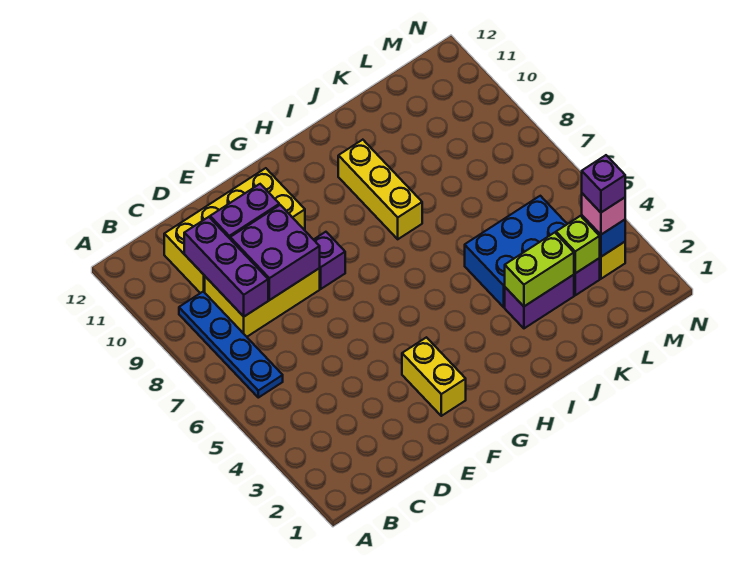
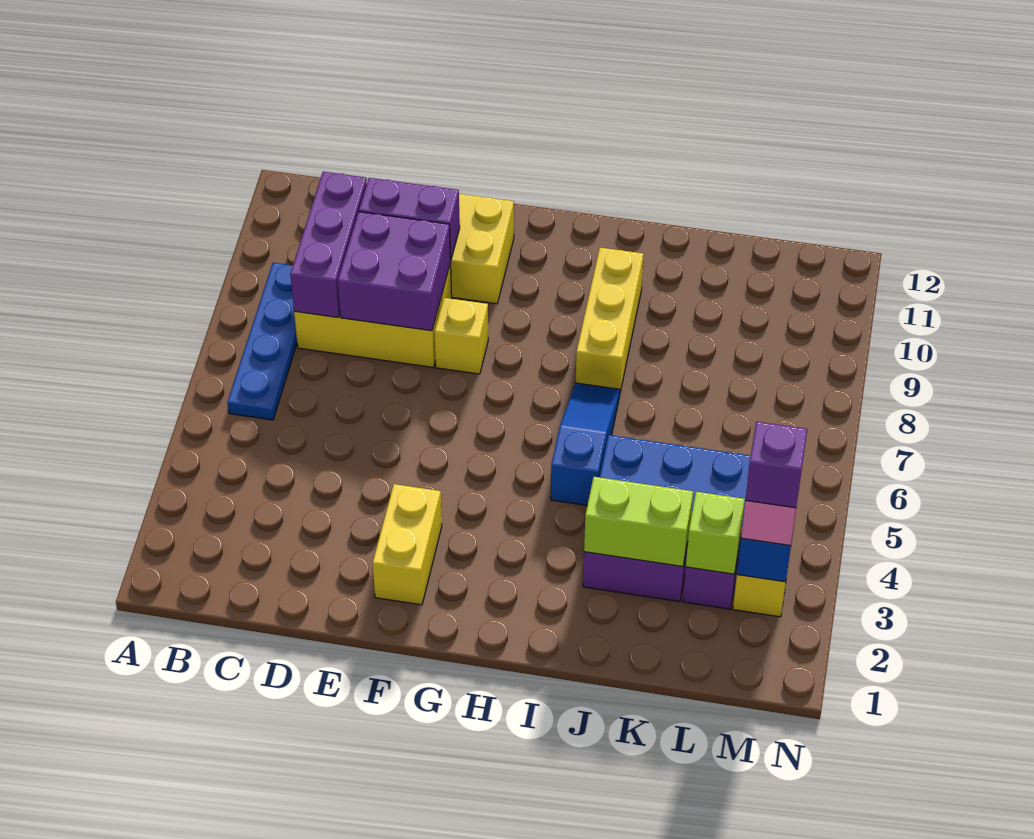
purple 1x1 brick [314,232,345,289] -> yellow 1x1 brick [434,298,488,374]
none -> blue 1x3 slope [551,383,620,505]

